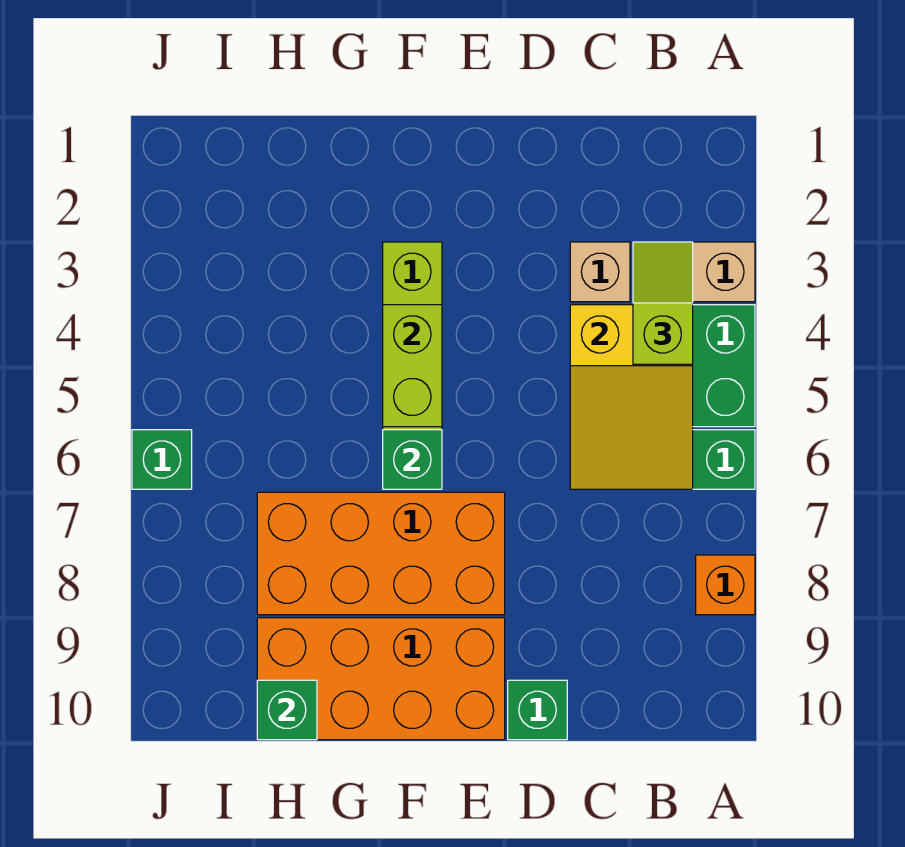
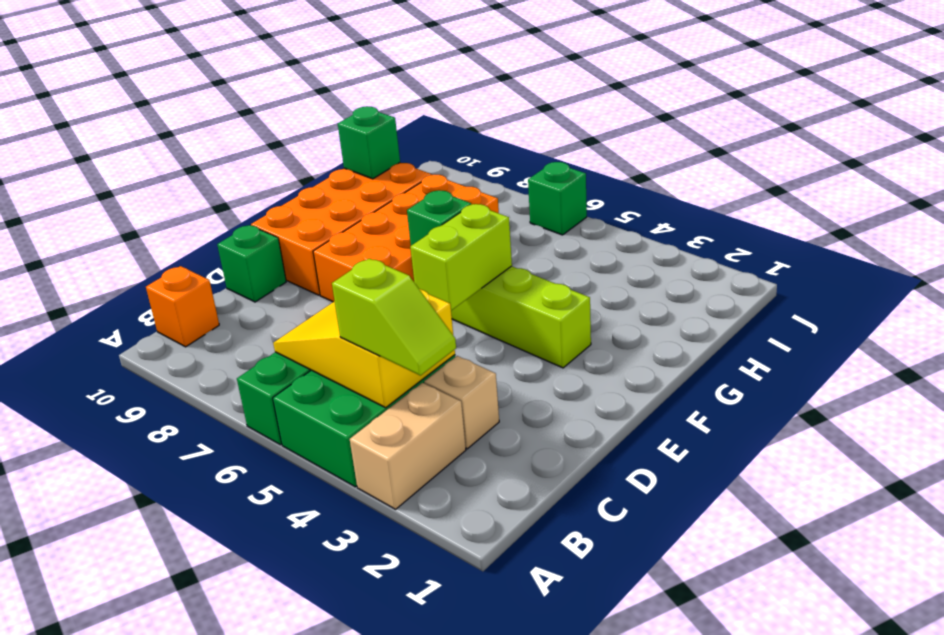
orange 1x1 brick [696,555,755,615] -> orange 1x1 brick moved to [146,266,219,347]
lime 1x2 brick [383,305,442,427] -> lime 1x2 brick turned to [410,204,512,311]

